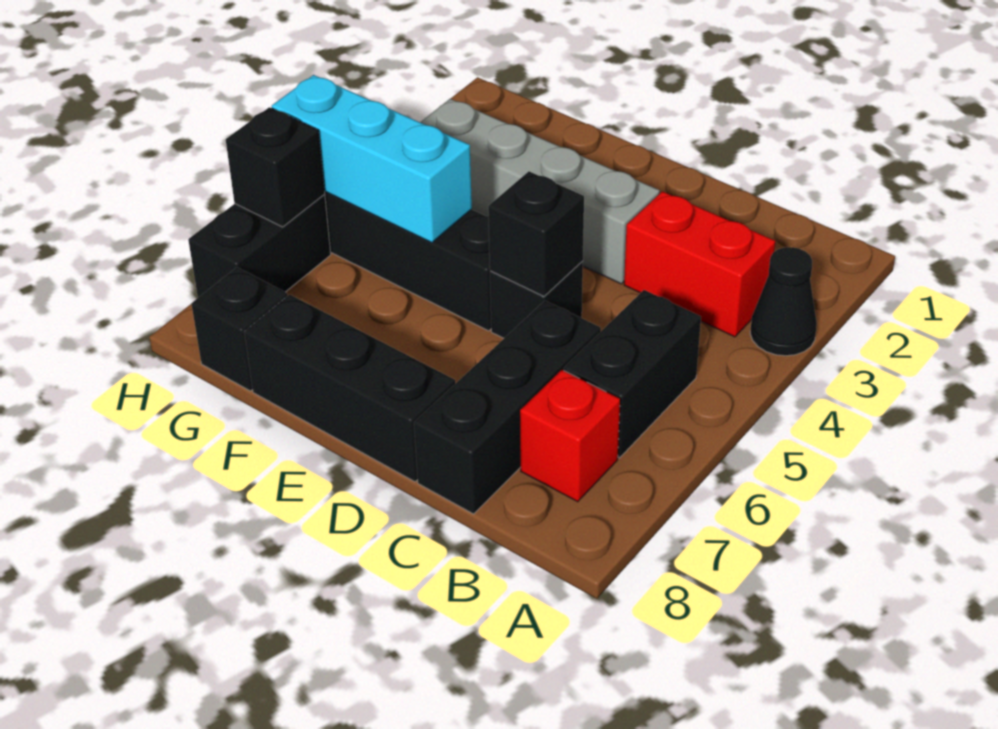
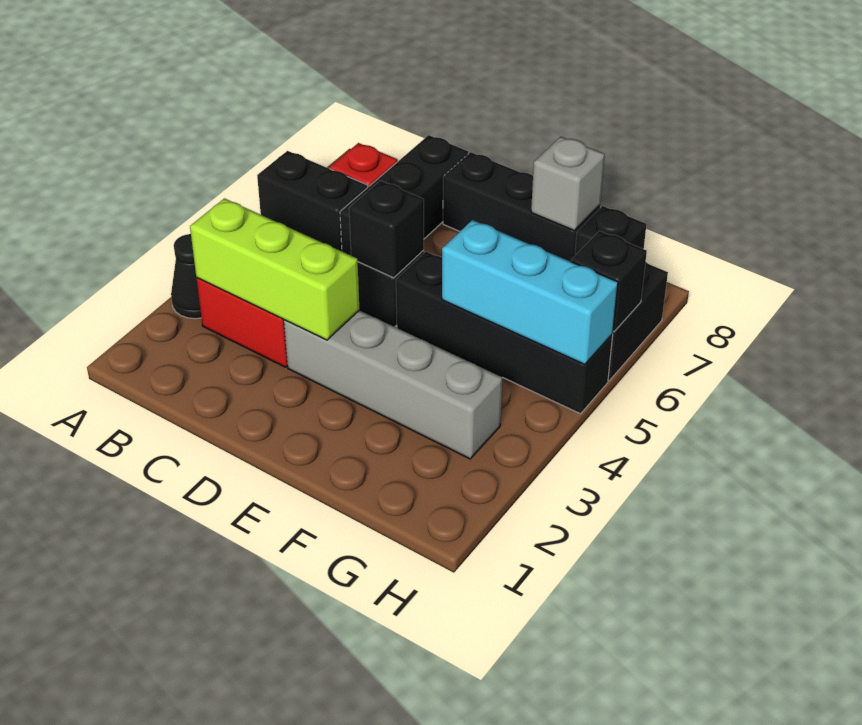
none -> lime 1x3 brick [190,199,359,340]
black 1x2 brick [564,290,701,458] -> black 1x2 brick turned to [257,151,368,251]
none -> grey 1x1 brick [531,137,605,231]

